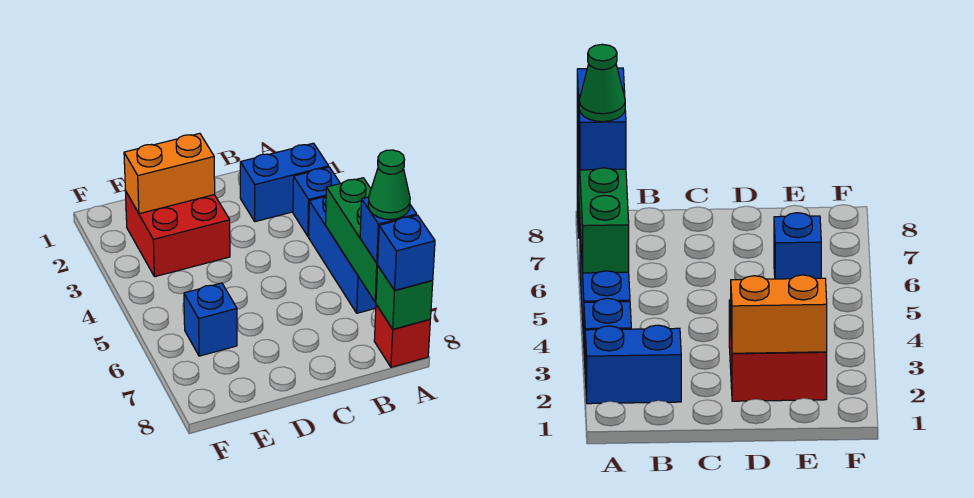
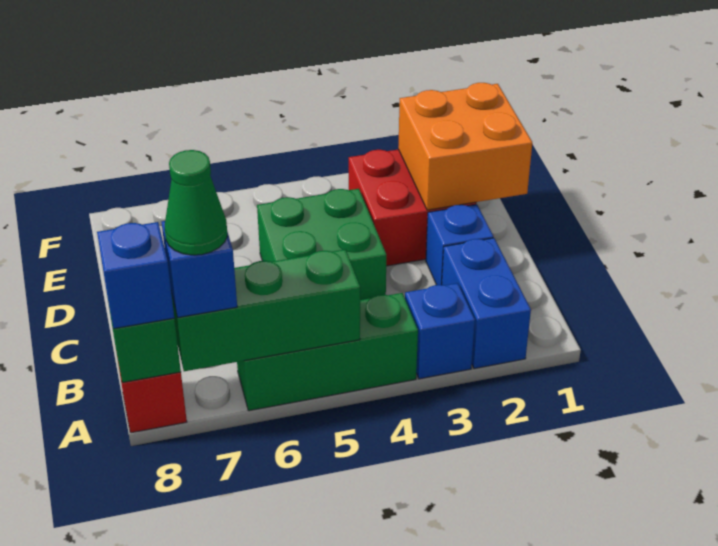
blue 1x3 brick [309,196,376,313] -> green 1x3 brick [237,293,418,411]
none -> green 2x2 brick [257,189,386,300]
orange 1x2 brick [124,133,215,214] -> orange 2x2 brick [398,83,532,210]
blue 1x1 brick [184,283,237,356] -> blue 1x1 brick moved to [426,204,493,285]

